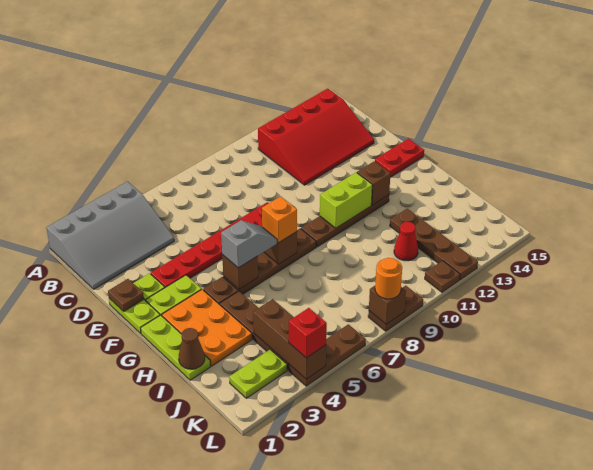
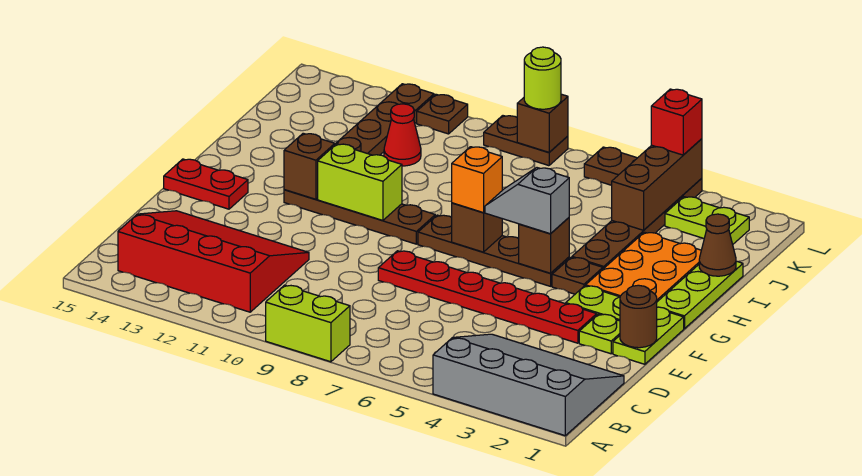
none -> lime 1x2 brick [266,285,350,362]
brown 1x1 plate [108,279,144,311] -> brown 1x1 round brick [620,285,657,348]
orange 1x1 round brick [375,258,402,299] -> lime 1x1 round brick [524,47,561,109]

